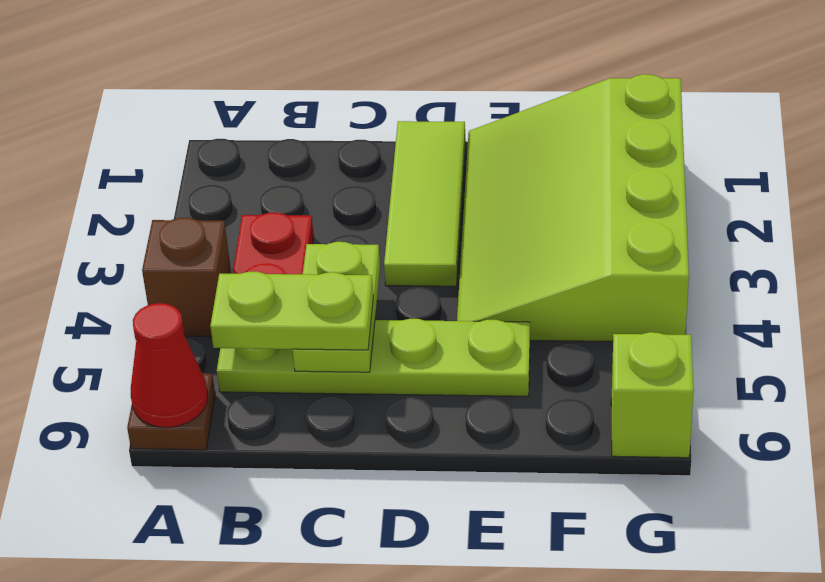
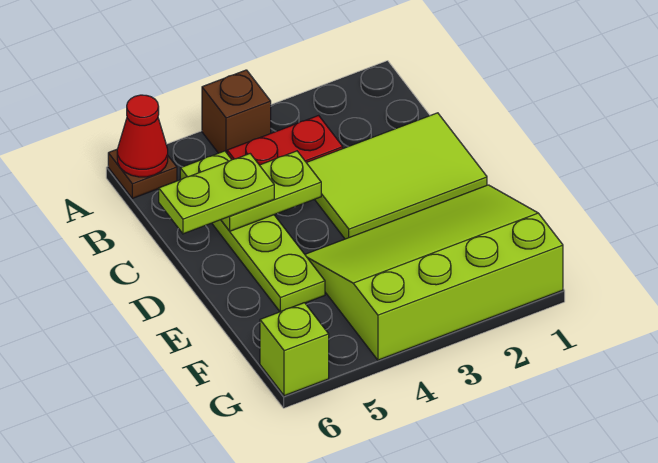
lime 1x2 plate [210,272,373,350] -> lime 1x2 plate turned to [159,154,274,234]
lime 1x3 tile [384,121,466,286] -> lime 2x3 tile [306,113,487,239]

